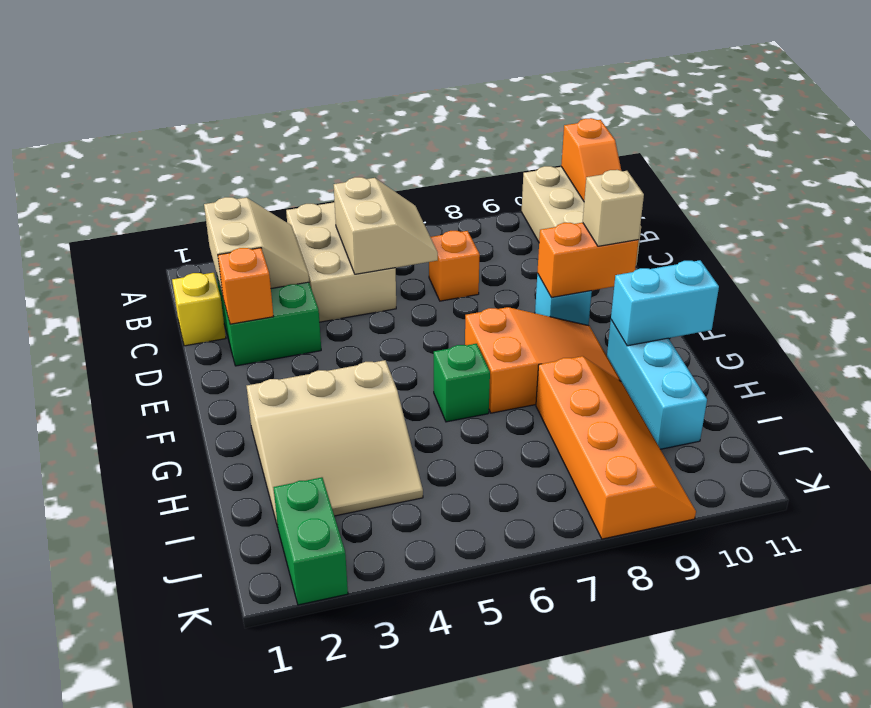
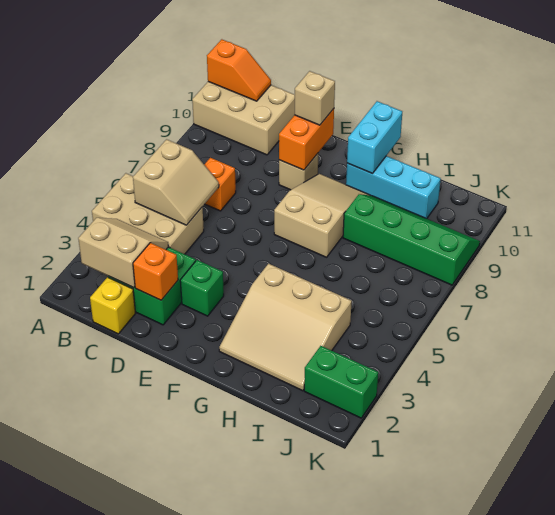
tan 2x2 slope [334,177,438,274] -> tan 2x2 slope turned to [133,139,219,225]
cyan 1x1 brick [535,273,592,325] -> tan 1x1 brick [279,154,318,190]
orange 2x3 slope [465,307,621,413] -> tan 2x3 slope [274,174,369,257]
tan 3x3 slope [247,360,423,527] -> tan 3x3 slope turned to [219,264,352,391]
green 1x1 brick [434,344,490,422] -> green 1x1 brick moved to [180,260,224,316]
orange 2x4 slope [536,356,696,539] -> green 2x4 slope [343,194,480,285]

